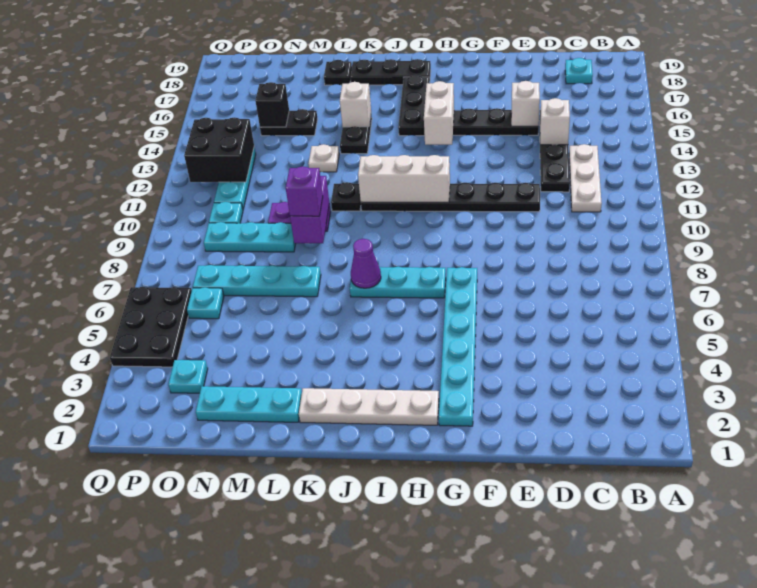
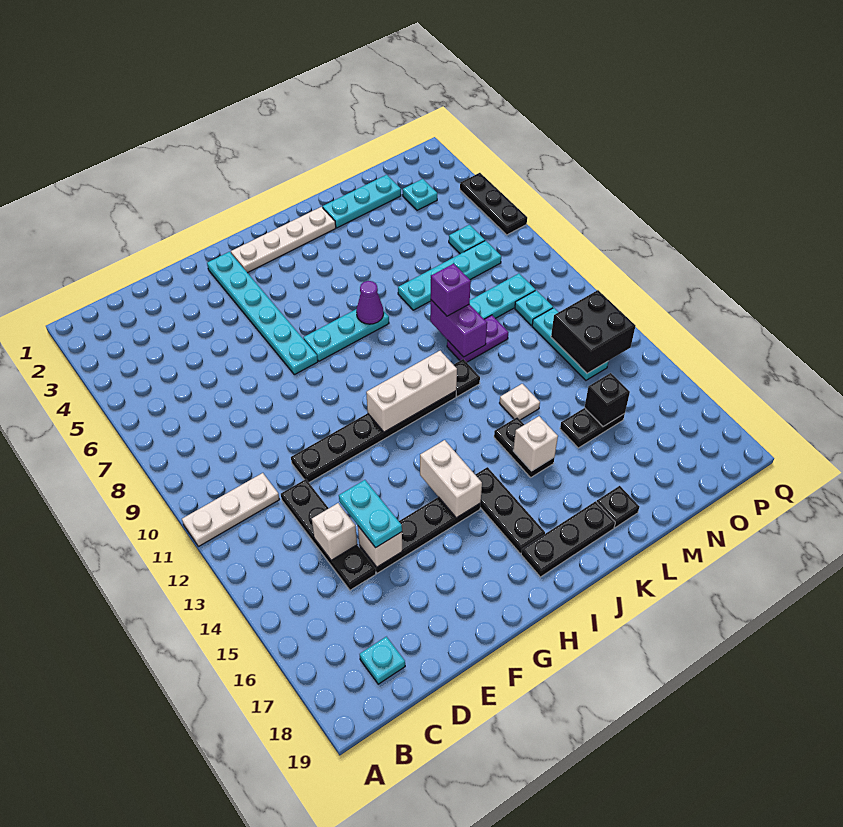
white 1x3 plate [569,144,602,212] -> white 1x3 plate turned to [182,473,279,547]
none -> cyan 1x2 plate [339,480,402,548]
black 2x3 plate [110,287,192,367] -> black 1x3 plate [460,173,527,235]

